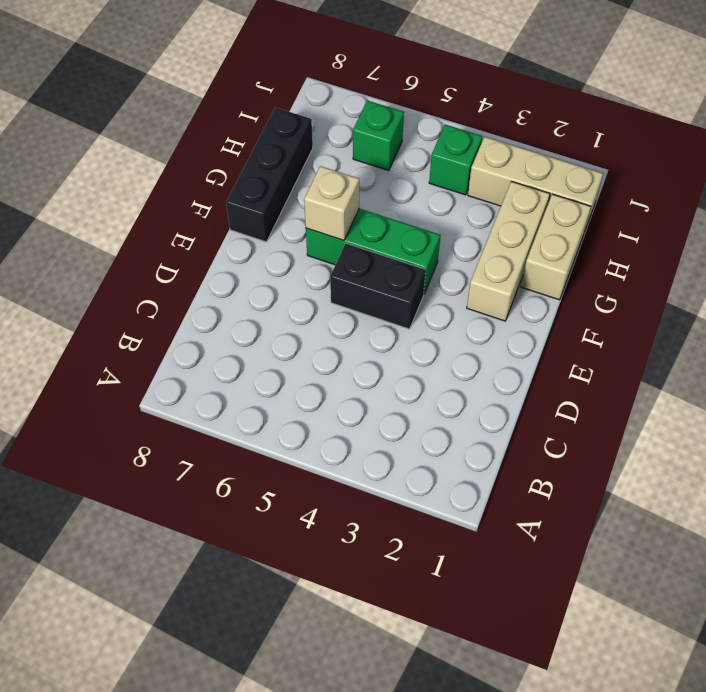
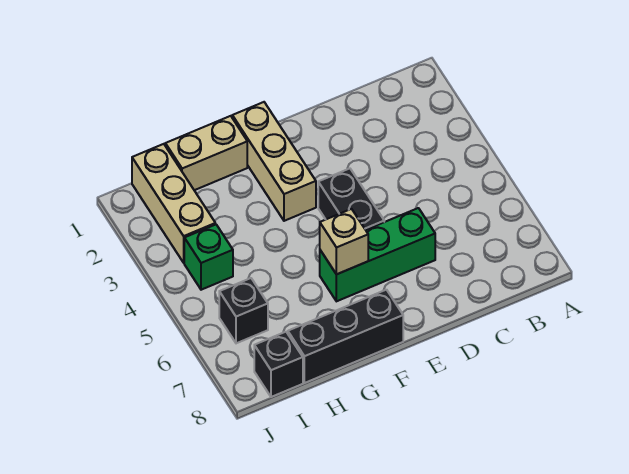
tan 1x3 brick [467,181,550,321] -> tan 1x3 brick turned to [232,102,316,221]
green 1x3 brick [306,209,440,293] -> green 1x3 brick turned to [320,208,435,301]
green 1x1 brick [353,101,404,171] -> black 1x1 brick [219,278,268,343]
none -> black 1x1 brick [254,332,303,397]

